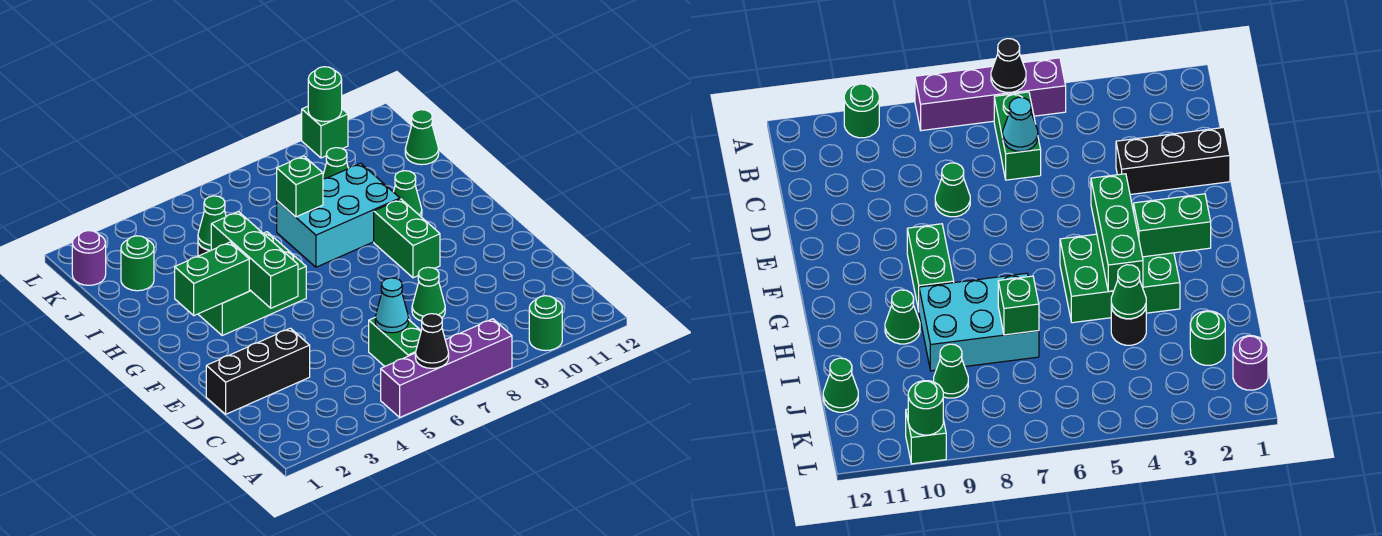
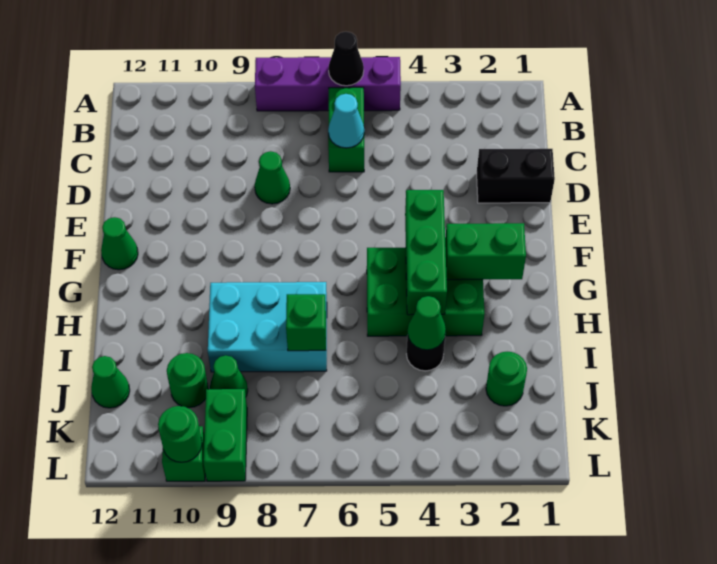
green 1x1 round brick [529,296,562,351] -> green 1x1 round brick moved to [167,353,208,408]
black 1x3 brick [206,328,310,414] -> black 1x2 brick [477,149,555,203]
green 1x2 brick [374,199,440,278] -> green 1x2 brick moved to [203,389,247,481]
green 1x1 cone [394,171,422,217] -> green 1x1 cone moved to [101,217,138,270]
purple 1x1 round brick [72,231,106,285] -> none

